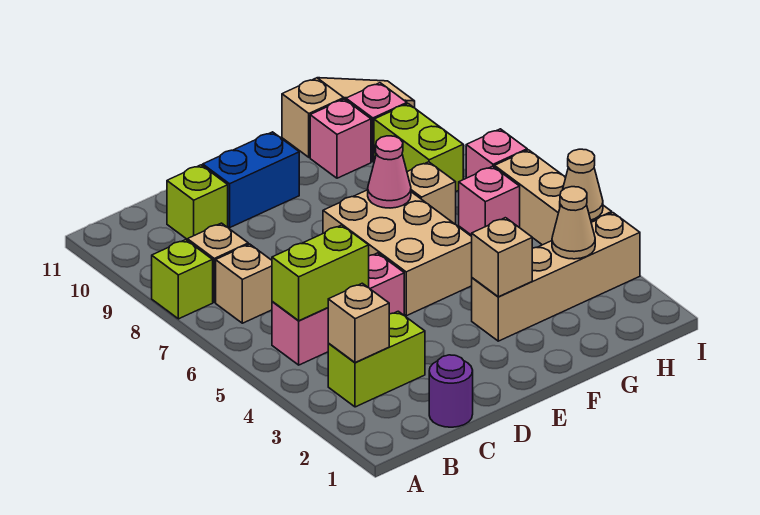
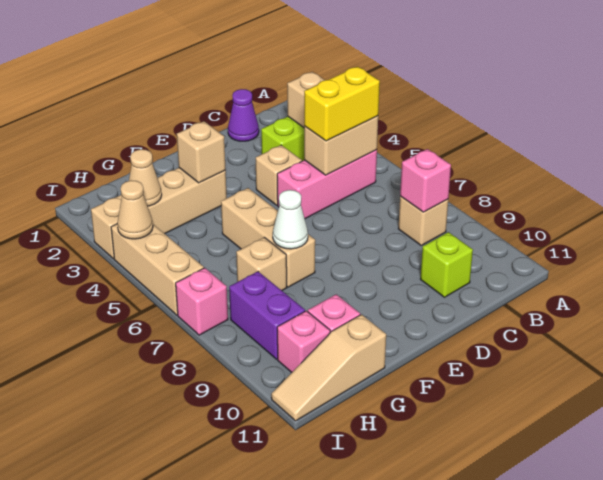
lime 1x1 brick [152,240,213,319] -> none
lime 1x2 brick [272,225,369,321] -> tan 1x2 brick [304,116,378,175]
none -> yellow 1x2 brick [304,66,380,141]
tan 1x1 brick [216,244,272,323] -> tan 1x1 brick moved to [256,145,302,205]
purple 1x1 round brick [429,355,473,427] -> purple 1x1 cone [228,89,259,141]
blue 1x2 brick [203,132,299,228] -> none
tan 2x3 brick [323,190,472,316] -> tan 1x3 brick [221,188,315,287]
pink 1x1 cone [368,136,411,208] -> white 1x1 cone [273,190,308,249]
pink 1x1 brick [459,166,520,235] -> pink 1x1 brick moved to [400,149,451,212]
lime 1x2 brick [374,104,463,191] -> purple 1x2 brick [229,271,305,359]

